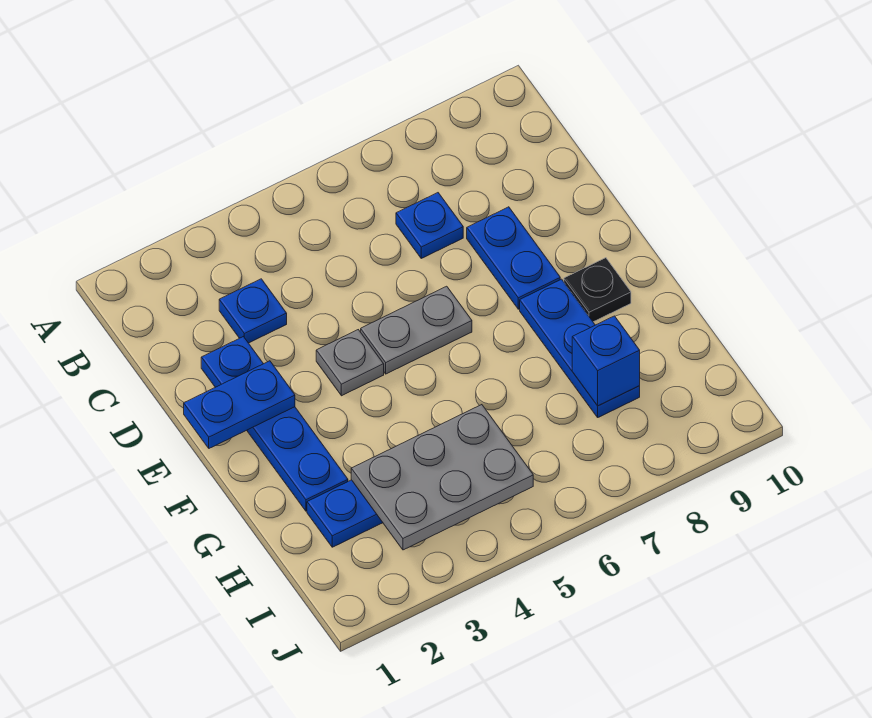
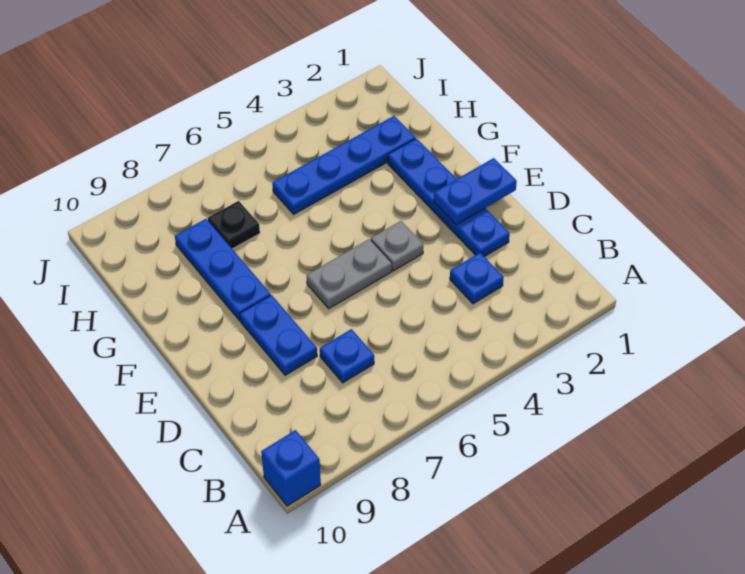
black 1x1 plate [564,258,631,322] -> black 1x1 plate moved to [208,201,260,249]
grey 2x3 plate [351,405,533,550] -> none
blue 1x1 brick [572,316,640,406] -> blue 1x1 brick moved to [261,430,321,506]

